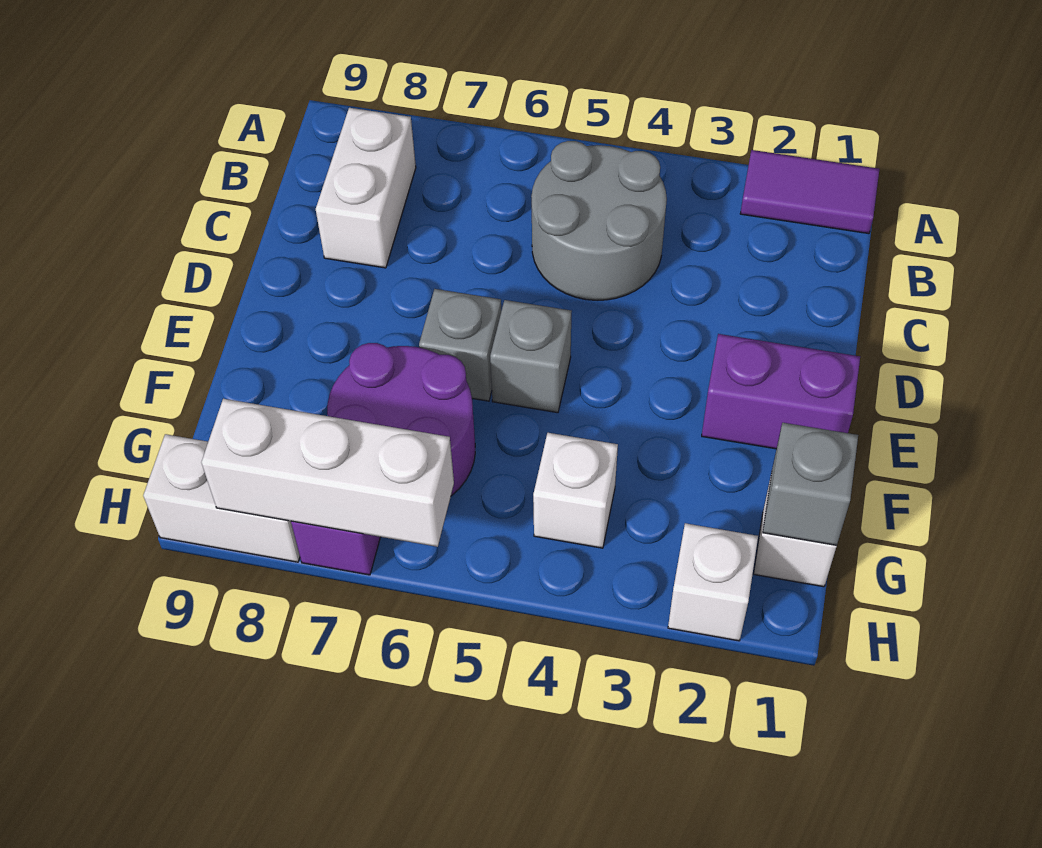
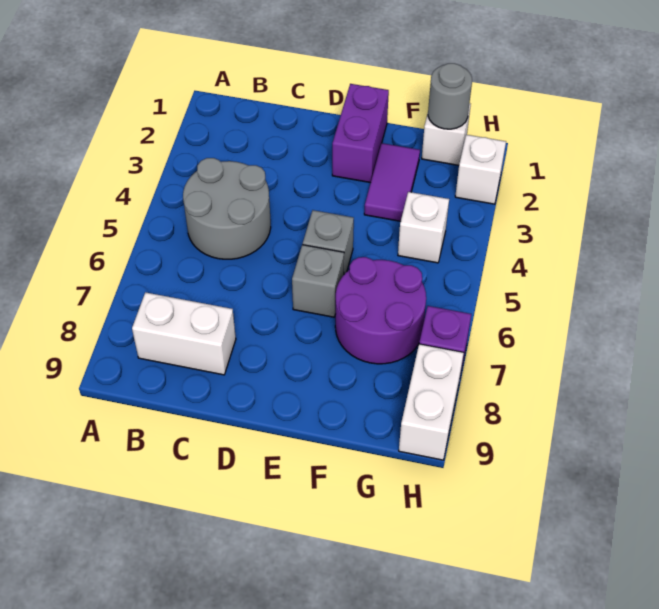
purple 1x2 tile [740,150,879,234] -> purple 1x2 tile moved to [364,143,420,221]
grey 1x1 brick [763,423,858,545] -> grey 1x1 round brick [428,63,472,129]
white 1x3 brick [201,399,454,547] -> none

